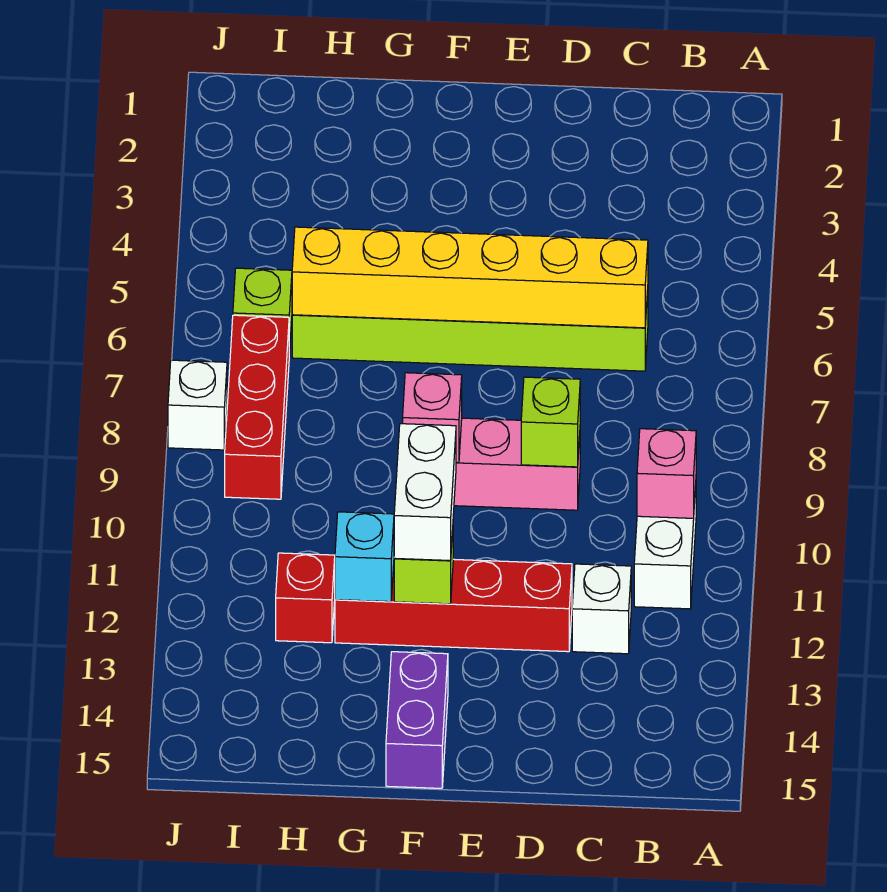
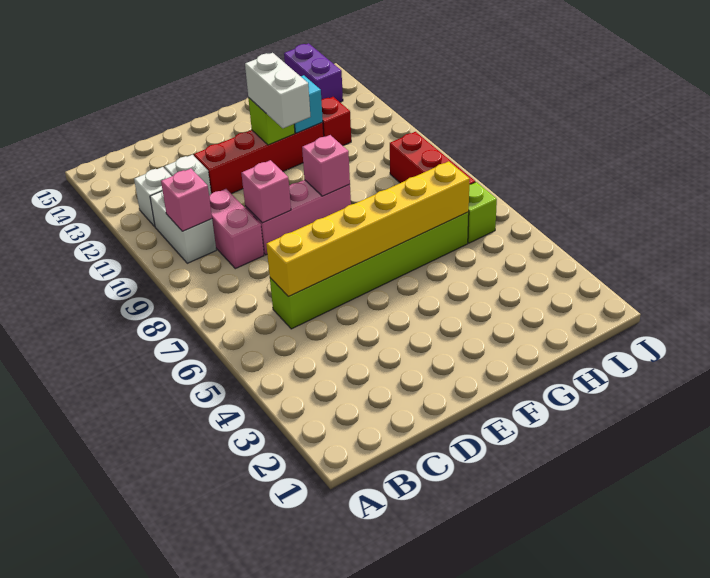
none -> pink 1x2 brick [209,189,264,269]
lime 1x1 brick [521,377,580,467] -> pink 1x1 brick [241,160,291,223]
purple 1x2 brick [386,652,448,788] -> purple 1x2 brick moved to [284,43,343,102]
white 1x1 brick [168,360,227,450] -> white 1x1 brick moved to [134,167,171,227]

